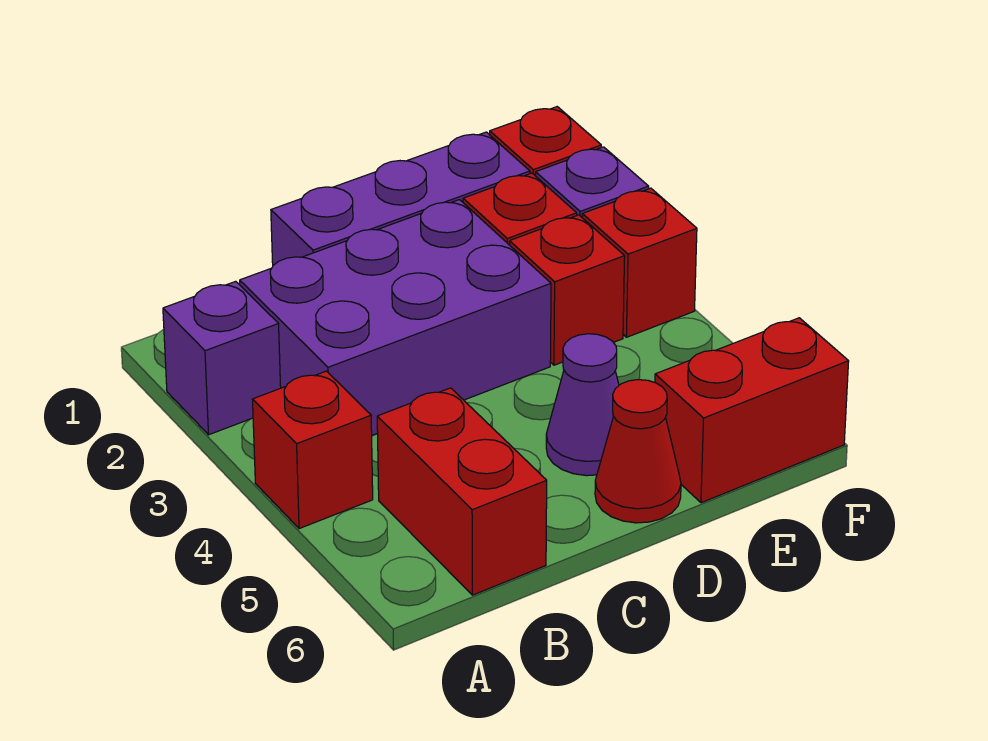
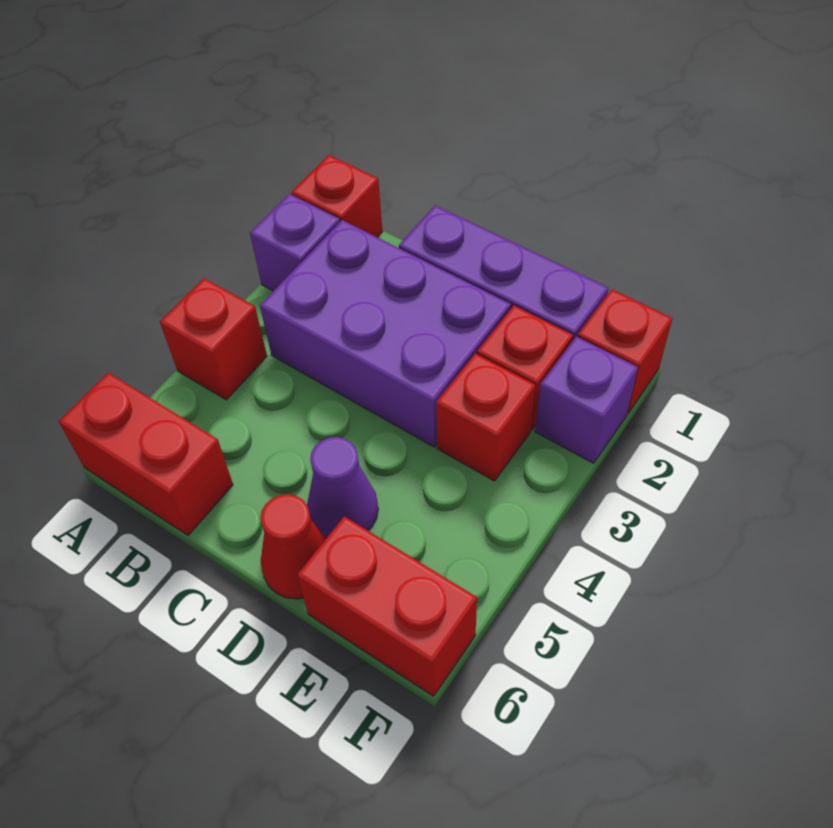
red 1x2 brick [377,388,547,595] -> red 1x2 brick turned to [59,373,233,535]
red 1x1 brick [582,188,697,337] -> red 1x1 brick moved to [291,155,383,237]

